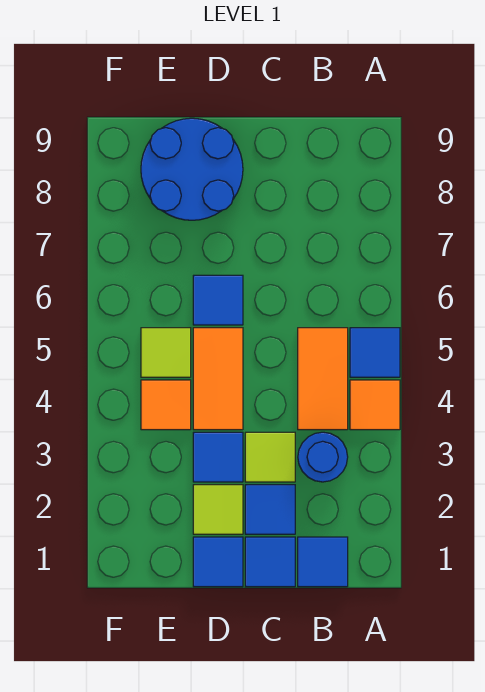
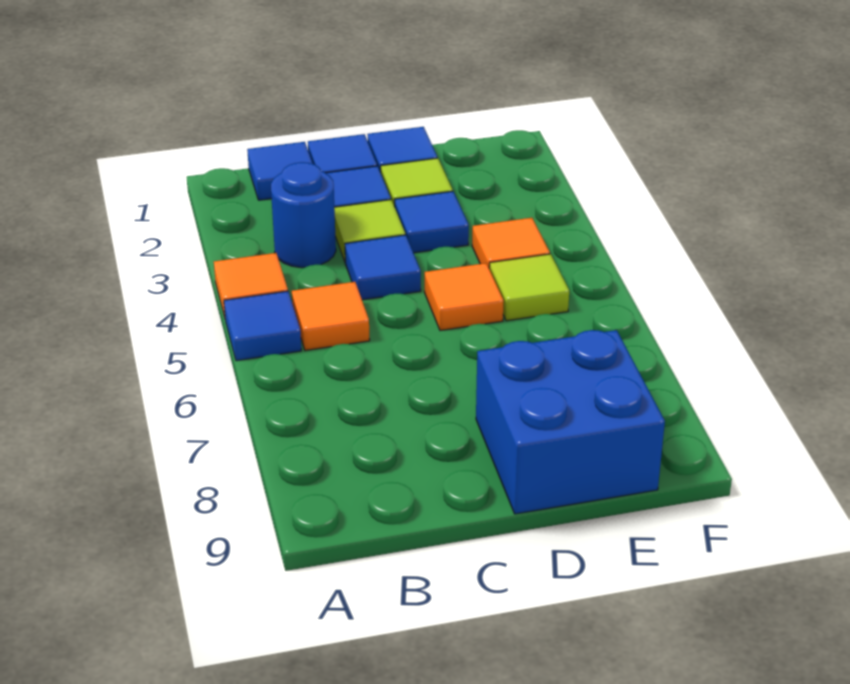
orange 1x2 tile [298,328,348,430] -> orange 1x1 tile [292,282,370,350]
orange 1x2 tile [193,328,243,430] -> orange 1x1 tile [425,263,504,331]
blue 1x1 tile [193,275,243,325] -> blue 1x1 tile moved to [345,235,421,300]
blue 2x2 round brick [141,118,243,220] -> blue 2x2 brick [476,330,665,514]

